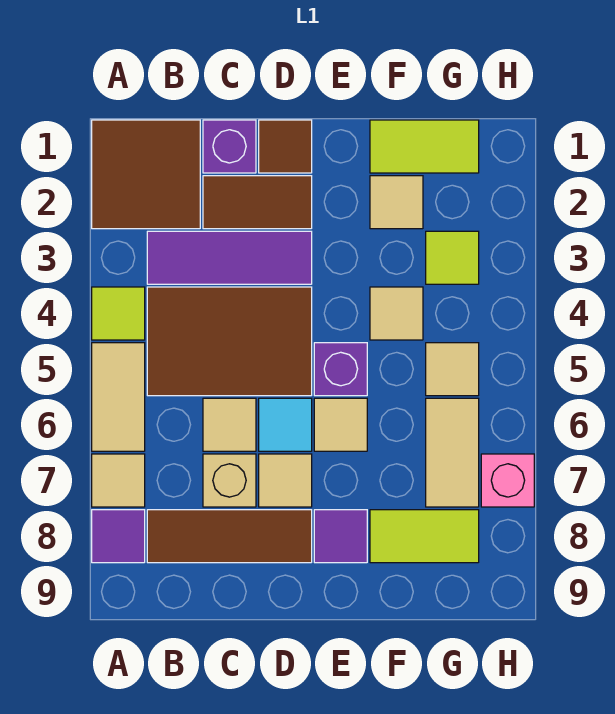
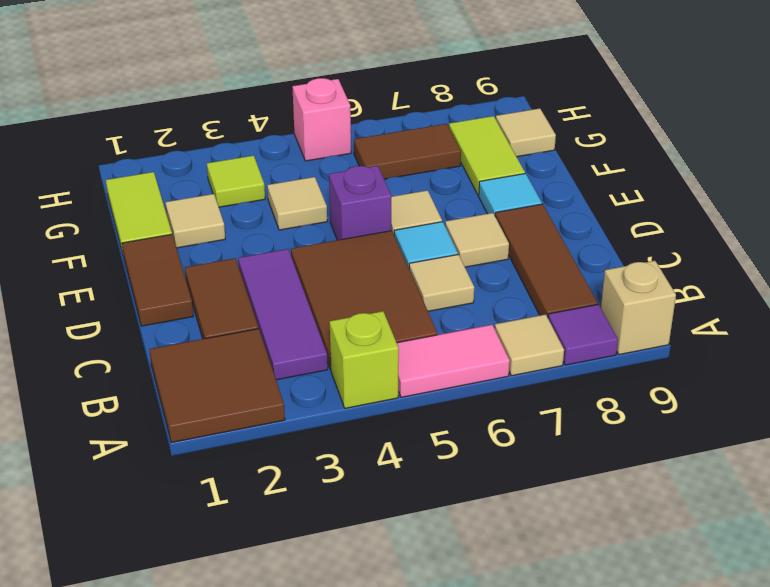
lime 1x1 tile [92,287,145,340] -> lime 1x1 brick [330,311,399,408]
tan 1x2 tile [92,343,145,451] -> pink 1x2 tile [397,325,510,397]
purple 1x1 brick [203,120,256,173] -> none
tan 1x1 brick [203,454,256,507] -> tan 1x1 brick moved to [601,261,676,355]
brown 1x1 tile [259,120,312,173] -> brown 1x2 tile [122,234,193,326]
purple 1x1 tile [314,510,367,563] -> cyan 1x1 tile [479,173,542,215]
tan 1x1 tile [426,343,479,396] -> tan 1x1 tile moved to [496,108,556,157]
tan 1x2 tile [426,398,479,507] -> brown 1x2 tile [354,124,461,179]
pink 1x1 brick [481,454,534,507] -> pink 1x1 brick moved to [292,78,351,161]

